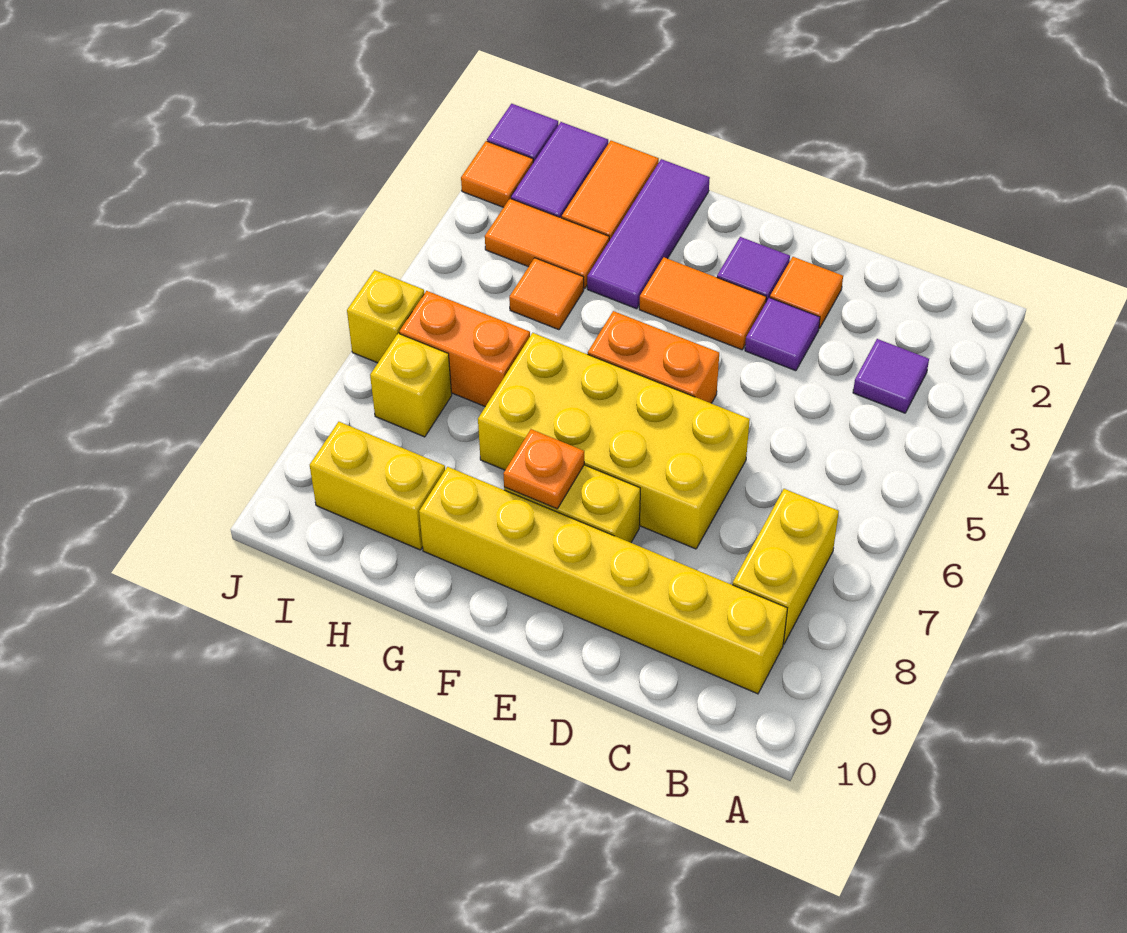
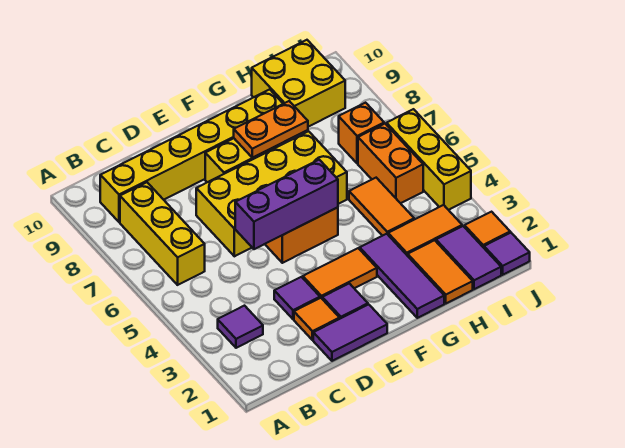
yellow 1x2 brick [733,489,839,644] -> yellow 1x3 brick [120,182,205,285]
none -> purple 1x2 tile [313,304,387,361]
none -> purple 1x3 brick [235,160,338,249]
orange 1x1 plate [503,429,584,509] -> orange 1x2 plate [234,101,308,158]
orange 1x1 tile [509,258,584,330] -> orange 1x2 tile [349,178,414,236]
orange 1x2 brick [399,291,530,407] -> orange 1x2 brick turned to [358,124,423,203]
yellow 1x2 brick [310,422,445,550] -> yellow 2x2 brick [252,40,345,127]
yellow 1x1 brick [370,333,452,437] -> orange 1x1 brick [339,103,384,164]
yellow 1x1 brick [347,270,424,363] -> yellow 1x3 brick [387,109,471,210]

